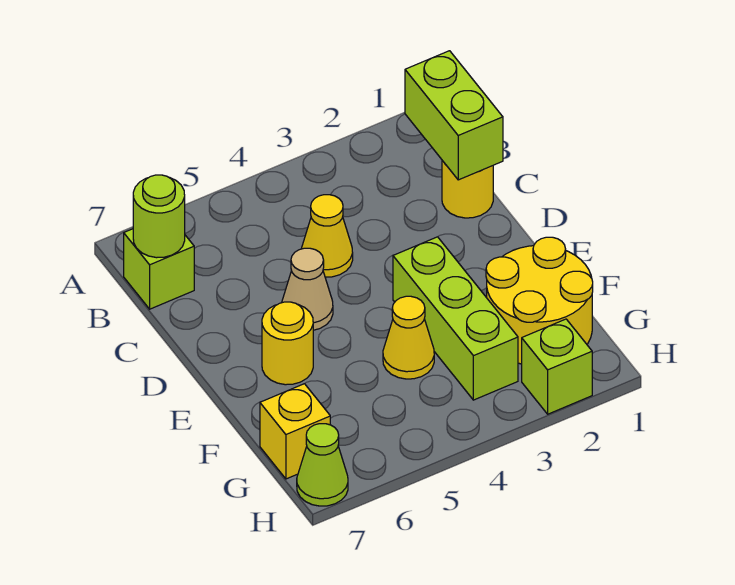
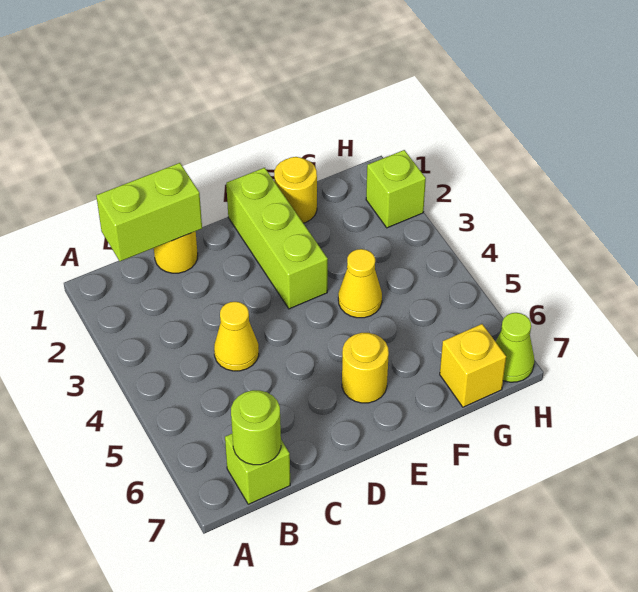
tan 1x1 cone [282,248,333,330] -> none
lime 1x3 brick [393,237,518,400] -> lime 1x3 brick turned to [226,168,328,309]
yellow 2x2 round brick [486,237,593,364] -> yellow 1x1 round brick [274,157,317,223]

